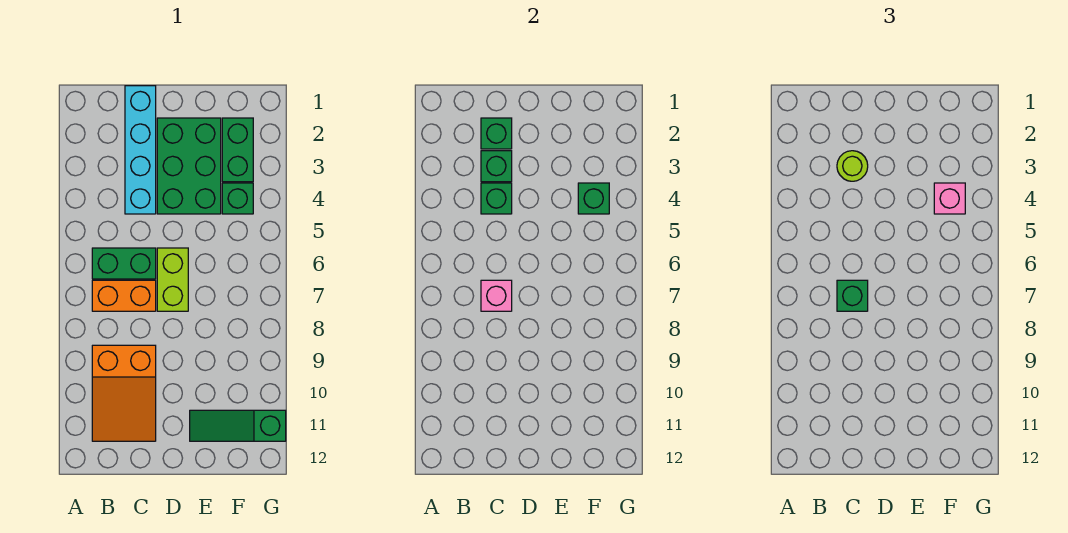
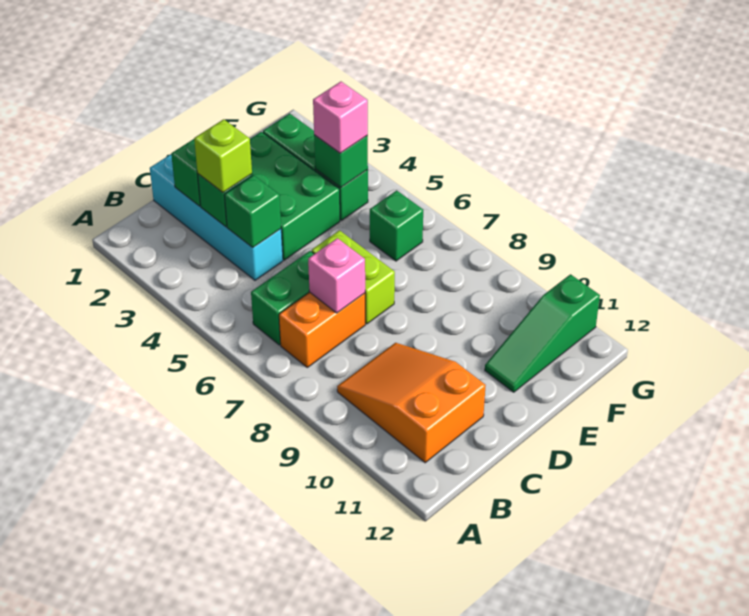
orange 2x3 slope [92,345,156,441] -> orange 2x3 slope turned to [337,343,486,463]
lime 1x1 round brick [837,151,868,181] -> lime 1x1 brick [194,119,252,193]
green 1x1 brick [837,280,868,311] -> green 1x1 brick moved to [370,190,423,261]

